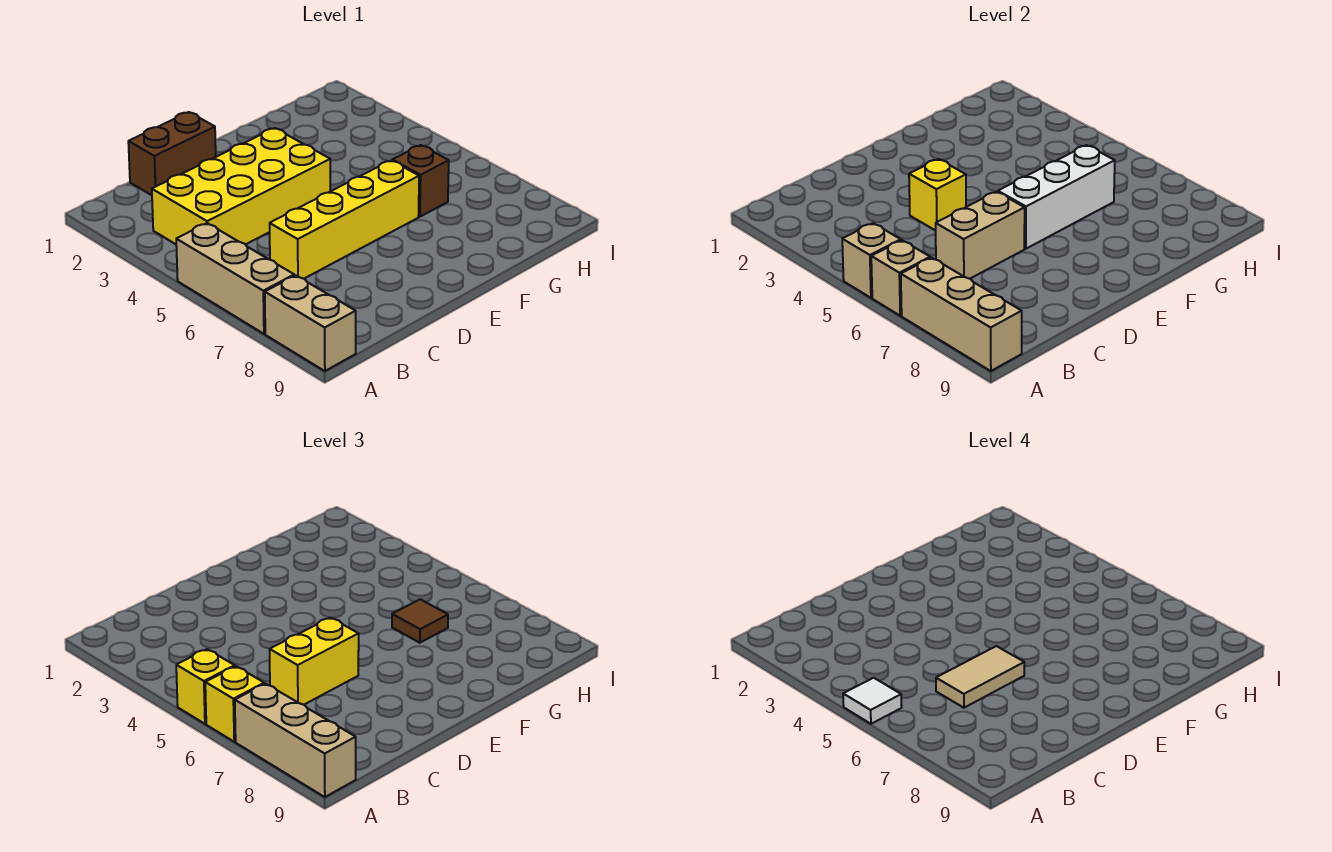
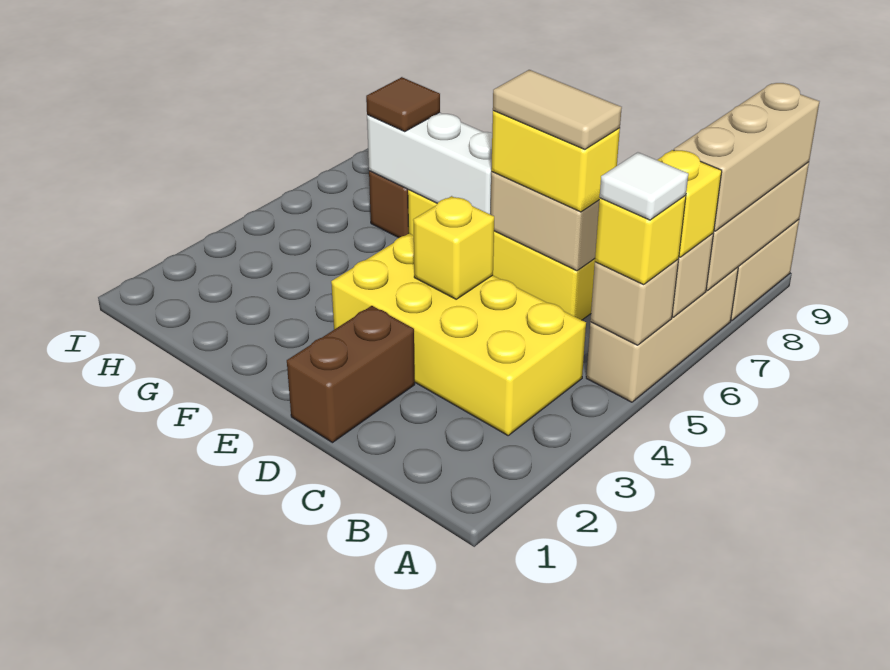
brown 1x2 brick [128,112,216,195] -> brown 1x2 brick turned to [287,306,415,443]

